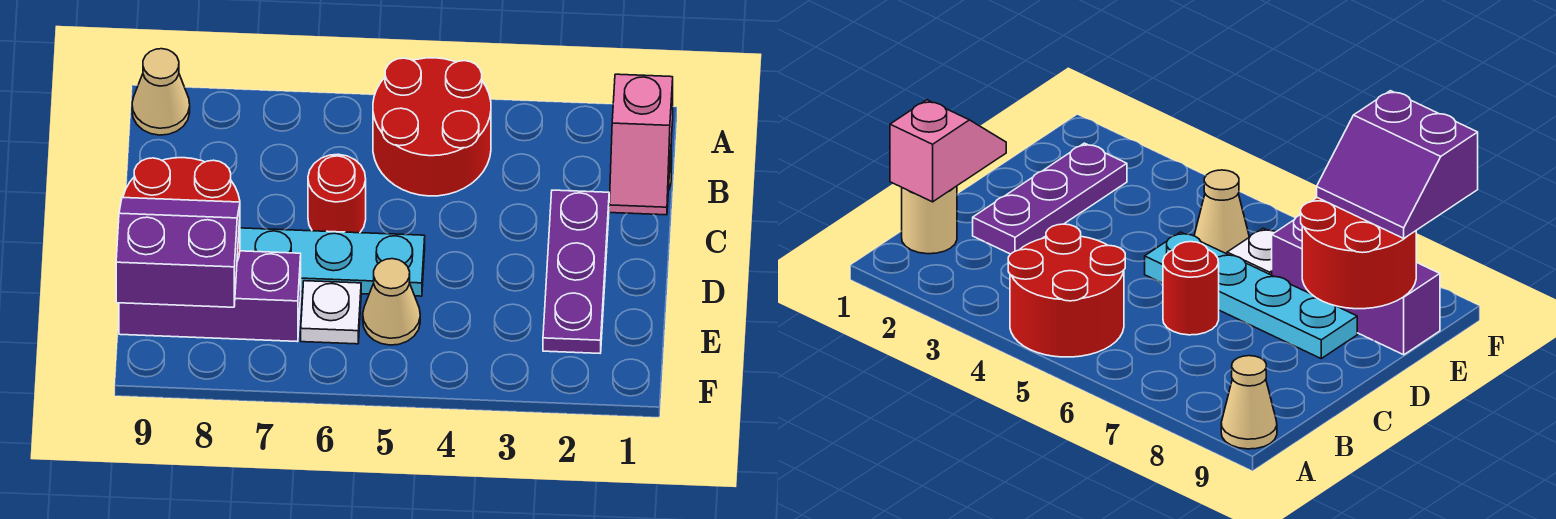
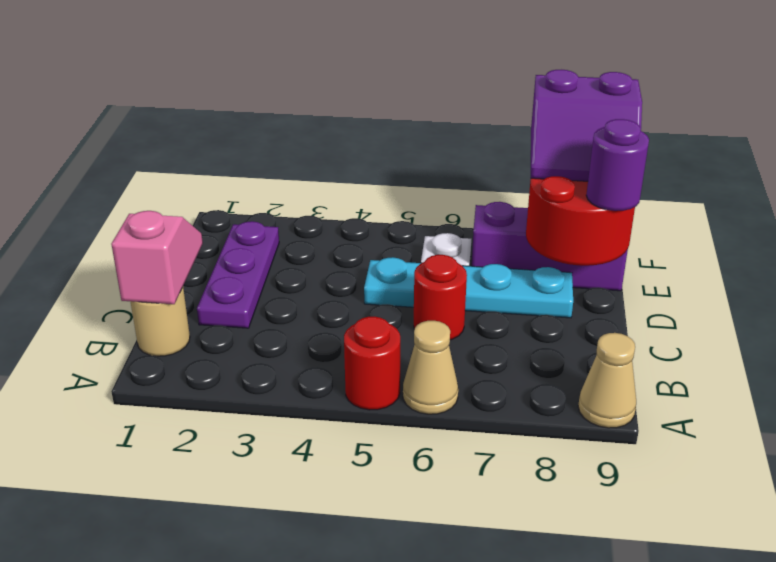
red 2x2 round brick [373,58,491,196] -> red 1x1 round brick [344,317,400,410]
none -> purple 1x1 round brick [586,119,649,211]
tan 1x1 cone [363,259,420,345] -> tan 1x1 cone moved to [403,321,458,414]

